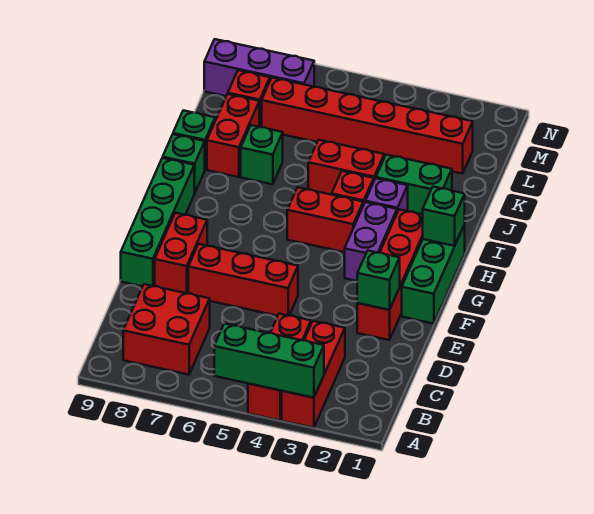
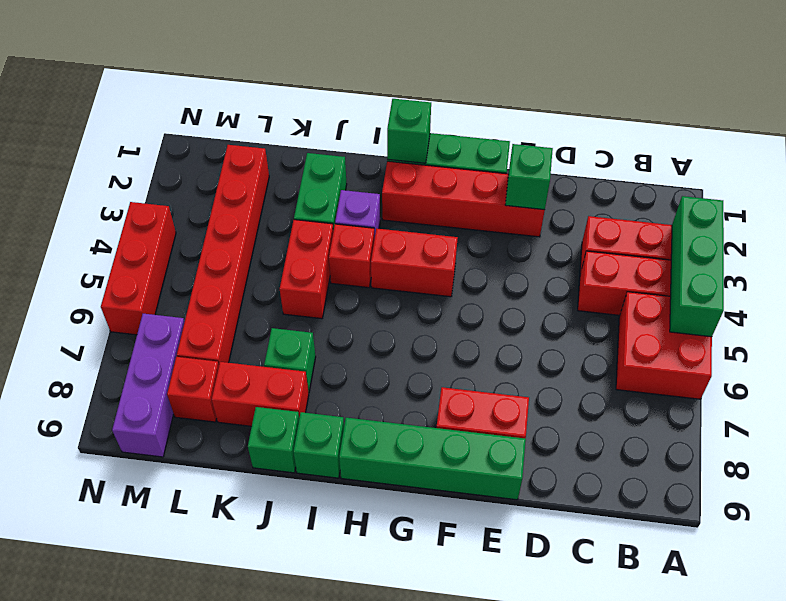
red 2x2 brick [123,284,210,375] -> red 2x2 brick moved to [616,292,712,399]
red 1x3 brick [188,244,298,316] -> red 1x3 brick moved to [101,202,176,335]
purple 1x2 brick [345,202,397,281] -> none
red 1x2 brick [287,187,363,252] -> red 1x2 brick turned to [371,228,458,297]

